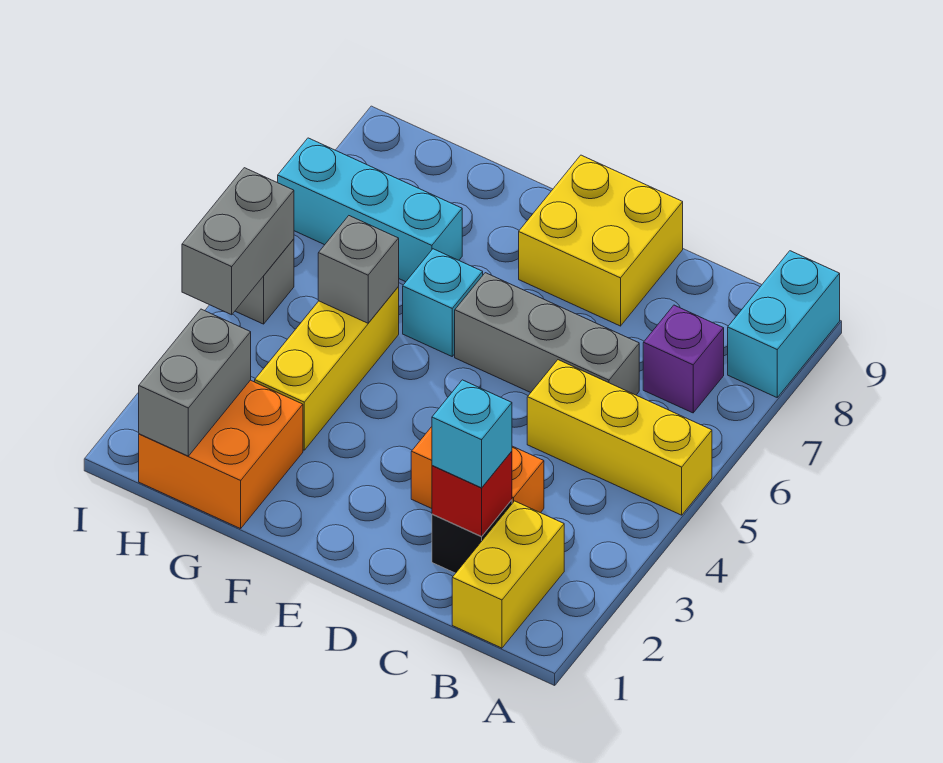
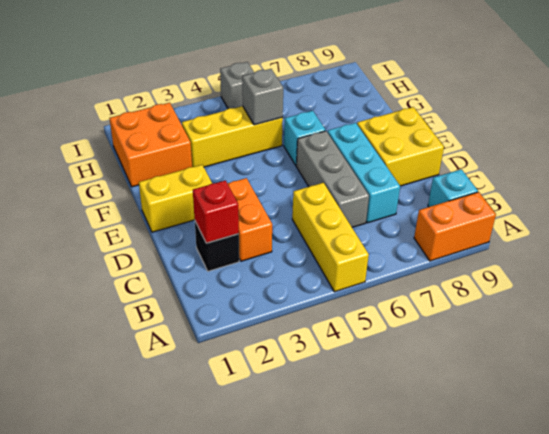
cyan 1x2 brick [728,251,840,397] -> orange 1x2 brick [414,192,496,261]
yellow 1x2 brick [452,501,564,648] -> yellow 1x2 brick moved to [139,165,212,232]
purple 1x1 brick [643,305,724,413] -> none
cyan 1x1 brick [432,380,512,488] -> cyan 1x1 brick moved to [428,169,478,207]
cyan 1x3 brick [278,138,462,282] -> cyan 1x3 brick moved to [328,123,400,223]
grey 1x2 brick [139,309,251,456] -> none
grey 1x2 brick [182,168,294,315] -> none

